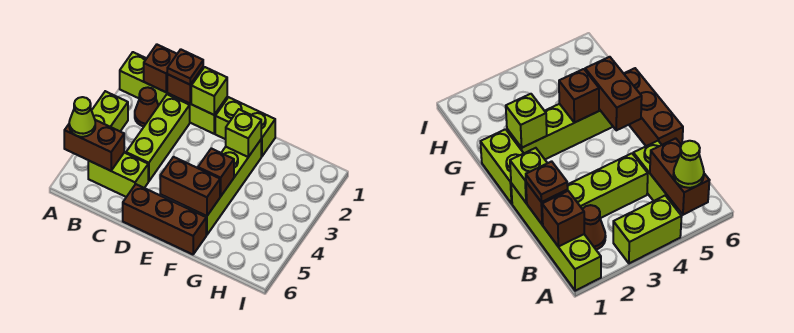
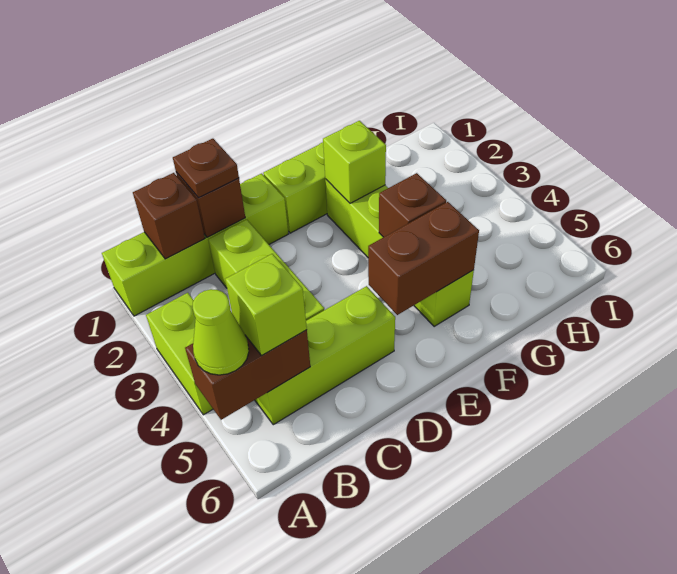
brown 1x1 cone [135,87,159,126] -> none
lime 1x2 brick [88,153,148,197] -> lime 1x3 brick [255,286,395,425]
lime 1x1 brick [191,67,227,115] -> lime 1x1 brick moved to [225,254,307,356]
brown 1x3 brick [123,184,206,254] -> none

